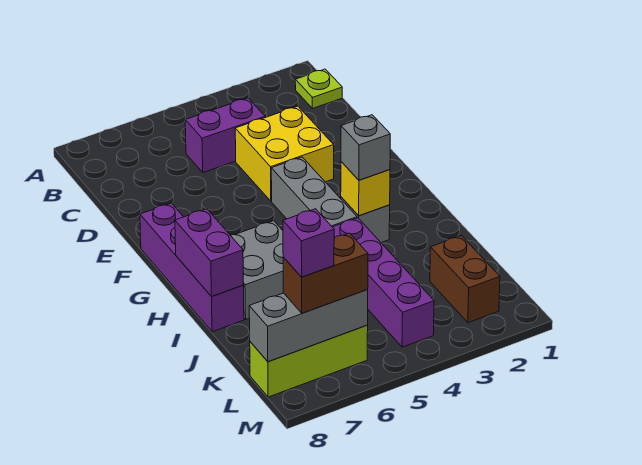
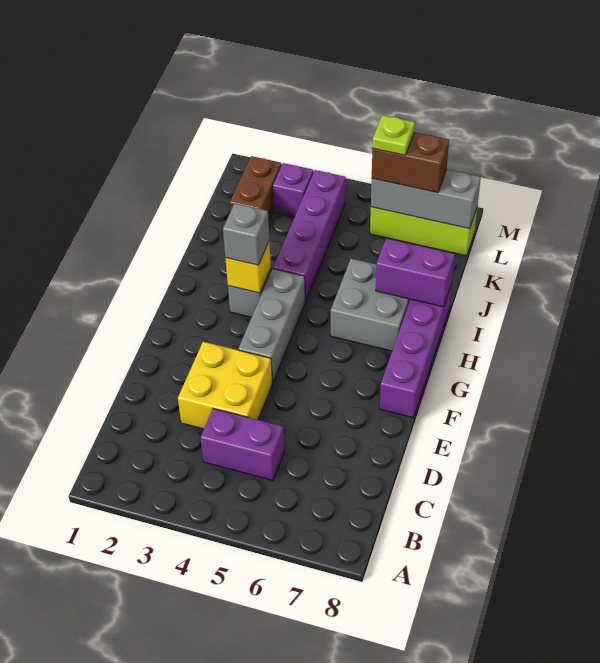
lime 1x1 plate [295,69,342,109] -> lime 1x1 plate moved to [372,115,415,155]
purple 1x2 brick [175,209,244,297] -> purple 1x2 brick turned to [376,238,455,307]
purple 1x1 brick [283,209,334,277] -> purple 1x1 brick moved to [273,163,313,217]

